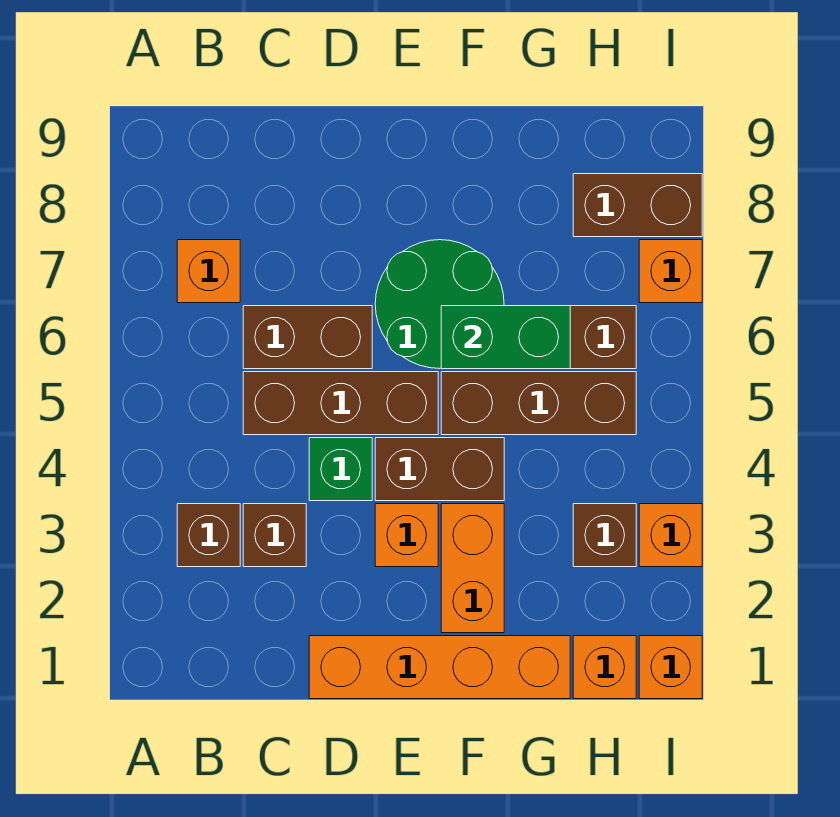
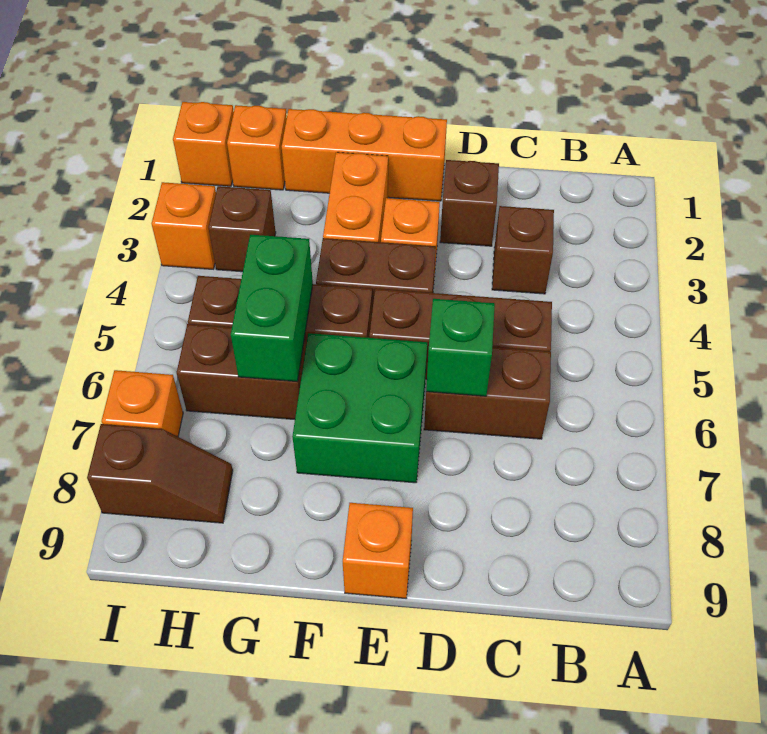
brown 1x1 brick [177,504,240,567] -> brown 1x1 brick moved to [440,160,499,246]
orange 1x1 brick [177,240,240,303] -> orange 1x1 brick moved to [343,503,413,598]
orange 1x4 brick [309,636,570,699] -> orange 1x3 brick [282,109,447,201]
green 1x1 brick [309,438,372,501] -> green 1x1 brick moved to [426,299,495,396]
green 2x2 round brick [375,240,504,369] -> green 2x2 brick [292,333,427,483]
green 1x2 brick [441,306,570,369] -> green 1x2 brick turned to [231,235,313,382]
brown 1x2 brick [573,174,702,237] -> brown 1x2 slope [87,424,233,523]

